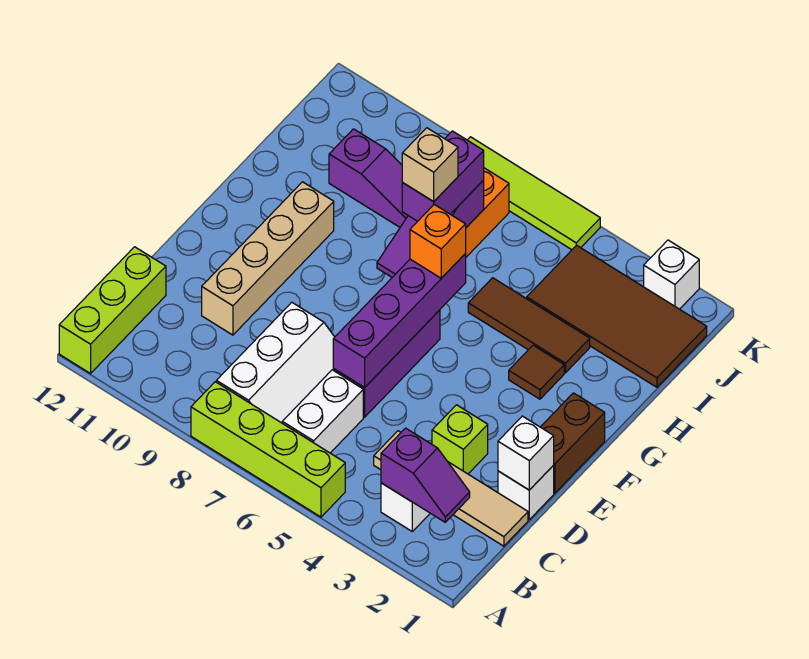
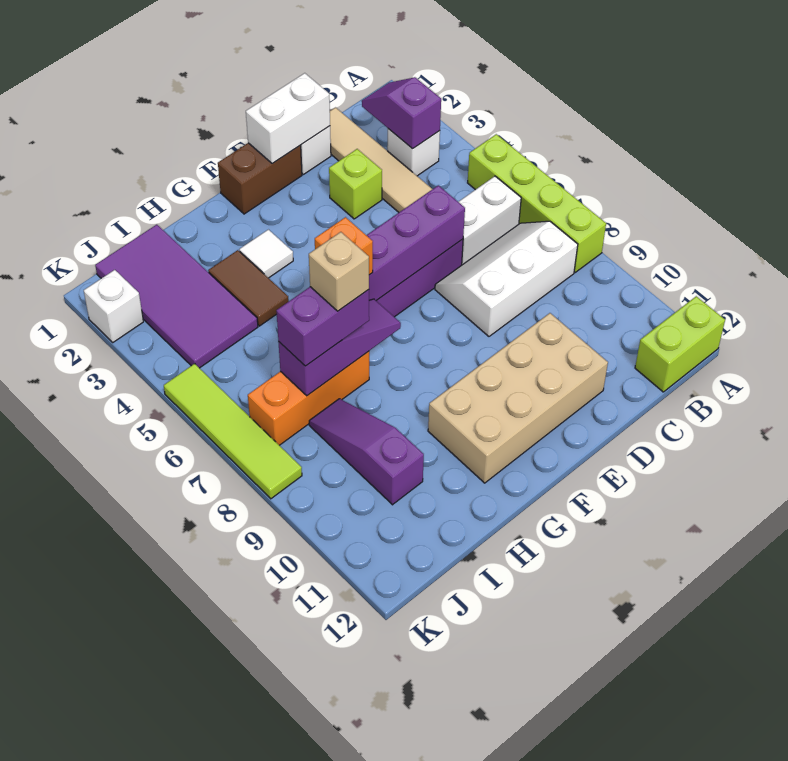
lime 1x3 brick [59,247,166,374] -> lime 1x2 brick [635,296,725,392]
white 1x1 brick [498,416,554,490] -> white 1x2 brick [246,73,330,164]
tan 1x4 brick [202,182,334,335] -> tan 2x4 brick [428,313,608,483]
brown 1x1 tile [509,345,564,399] -> white 1x1 tile [239,230,293,278]
brown 1x3 tile [468,278,590,373] -> brown 1x2 tile [208,250,289,326]
brown 2x4 tile [527,245,707,387] -> purple 2x4 tile [95,225,258,368]

